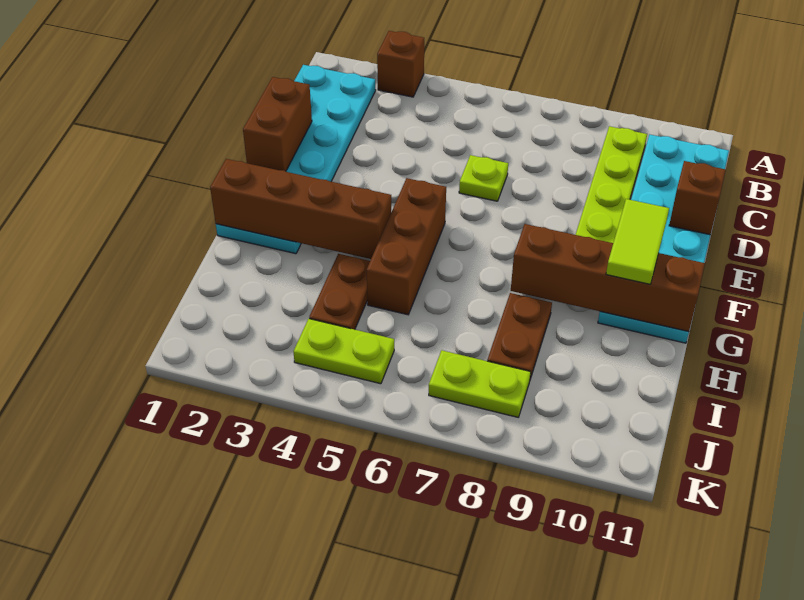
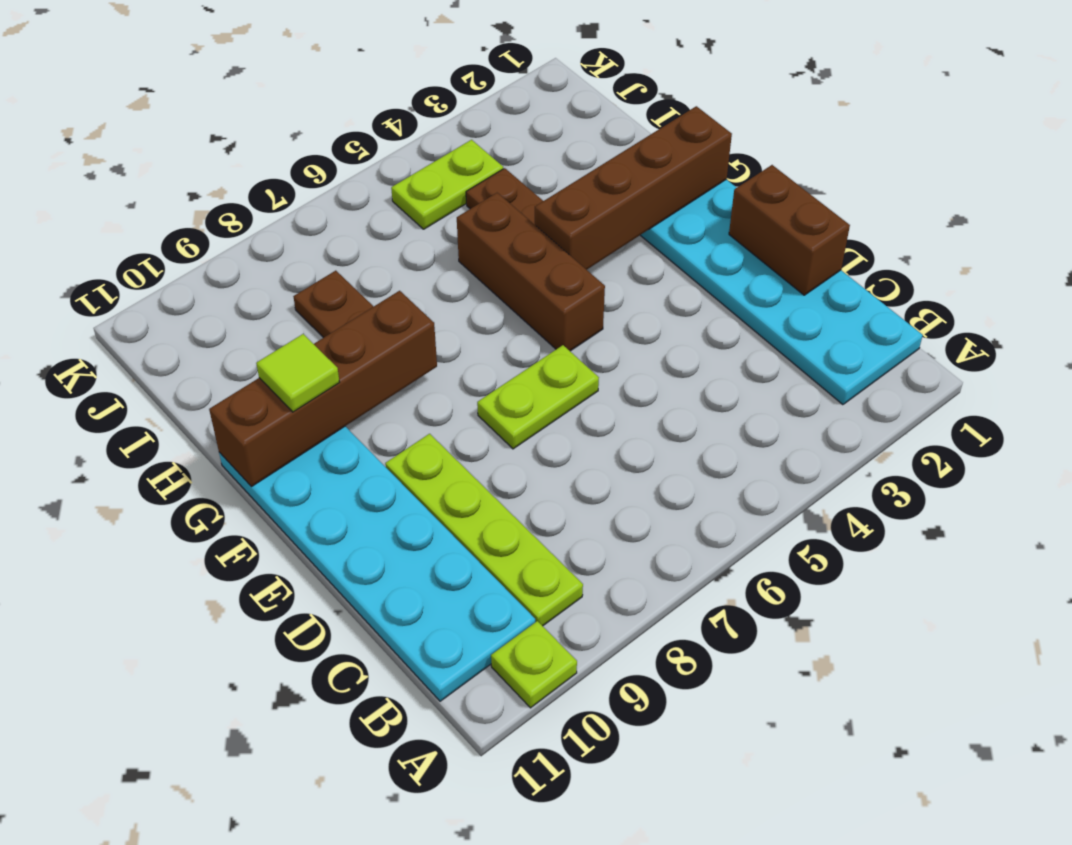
brown 1x1 brick [377,31,424,97] -> none
lime 1x1 plate [459,155,508,201] -> lime 1x1 plate moved to [491,621,577,708]
brown 1x1 brick [669,161,726,235] -> none
lime 1x2 tile [606,199,669,284] -> lime 1x1 tile [256,334,340,412]
lime 1x2 plate [429,350,531,417] -> lime 1x2 plate moved to [477,345,599,449]

